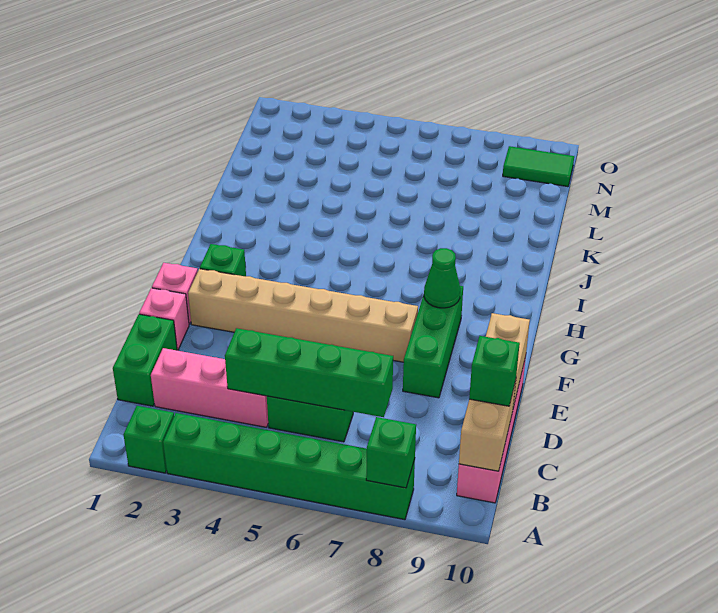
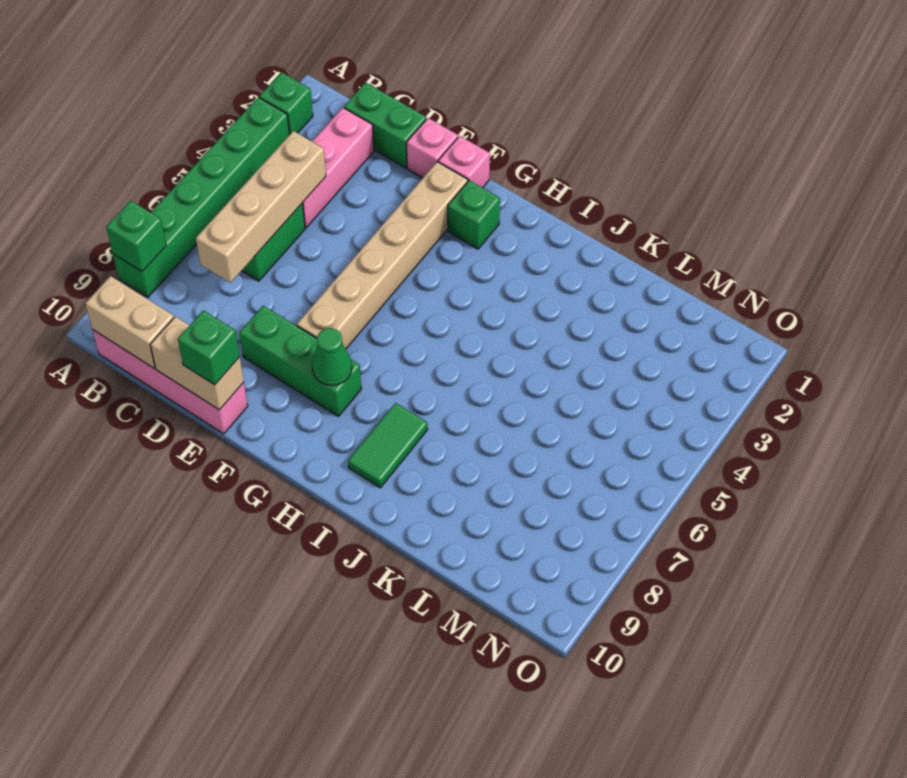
green 1x4 brick [225,328,393,417] -> tan 1x4 brick [196,131,326,283]
green 1x1 brick [469,336,520,406] -> green 1x1 brick moved to [178,310,240,385]
green 1x2 tile [503,146,574,187] -> green 1x2 tile moved to [348,403,427,488]

